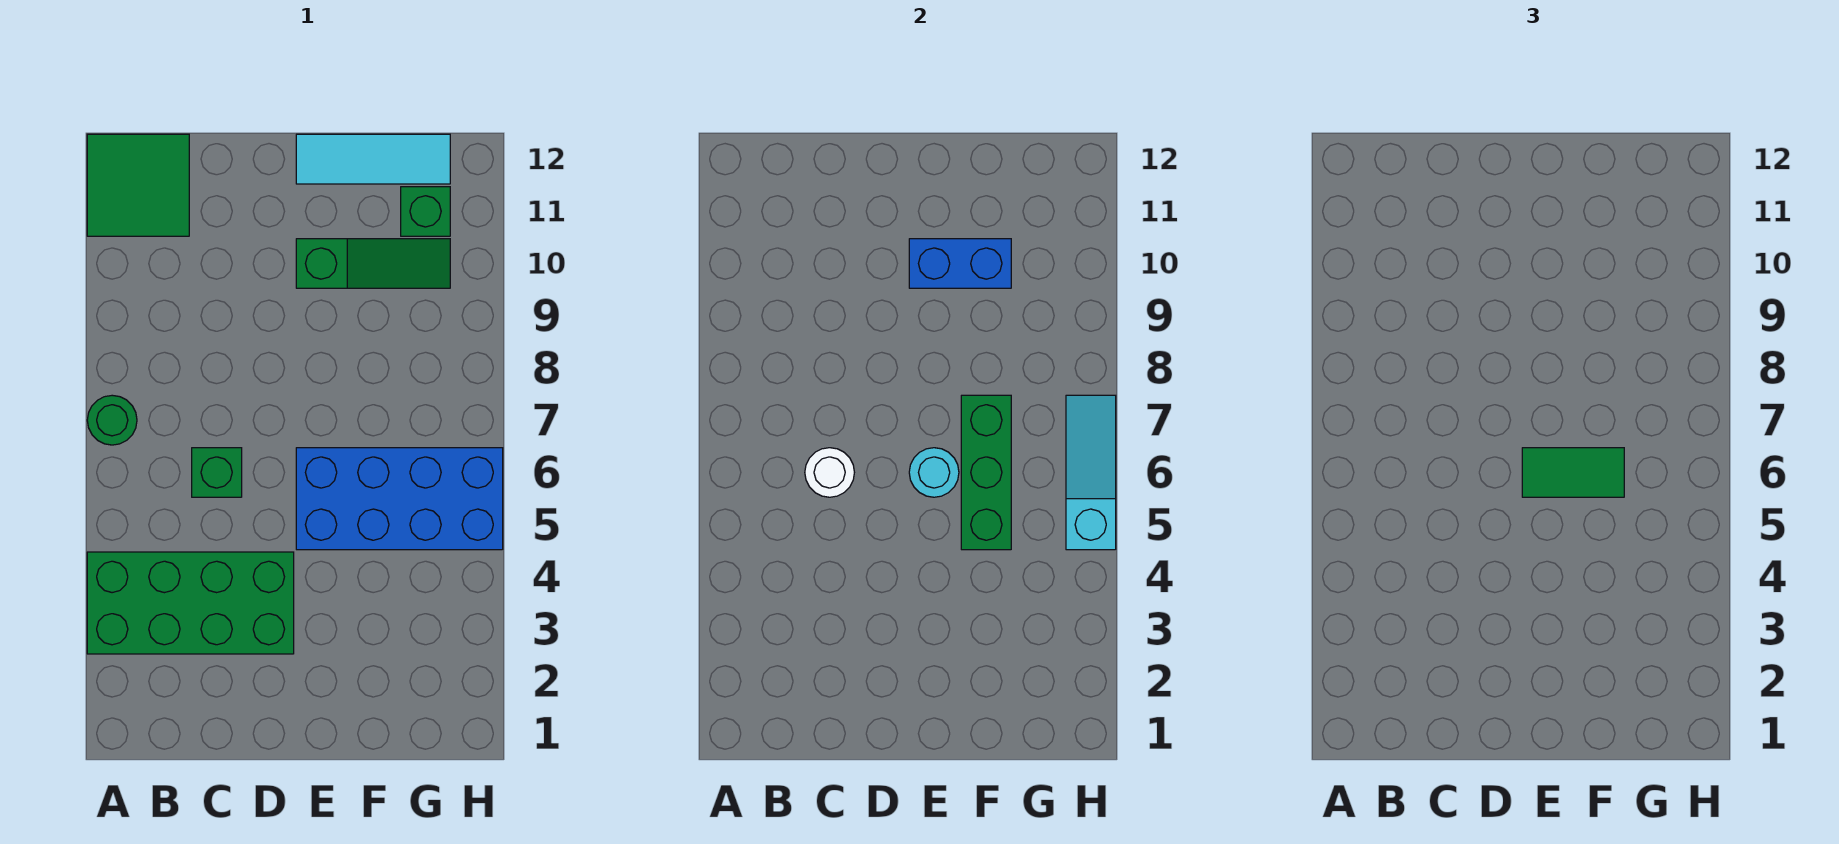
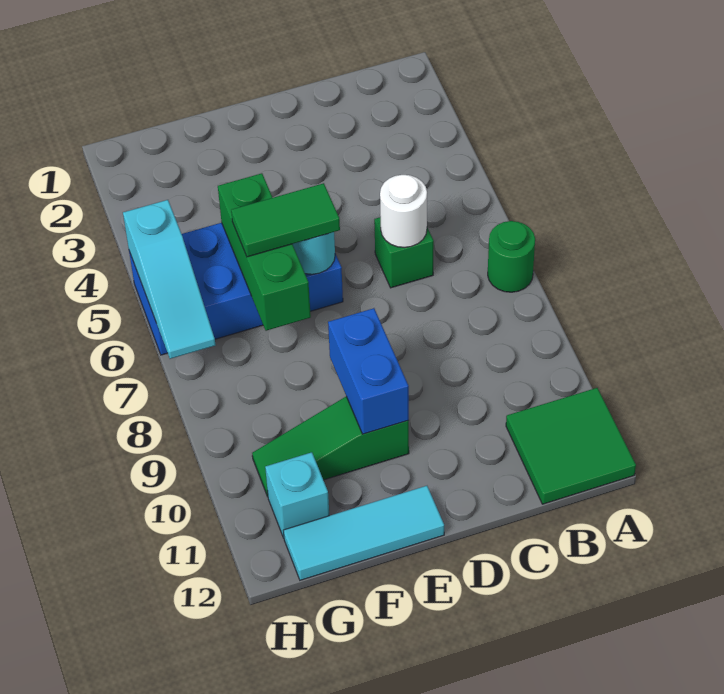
green 2x4 brick [87,552,294,654] -> none
blue 1x2 brick [909,239,1011,288] -> blue 1x2 brick turned to [328,308,409,434]
green 1x1 brick [401,187,450,236] -> cyan 1x1 brick [265,452,329,538]

